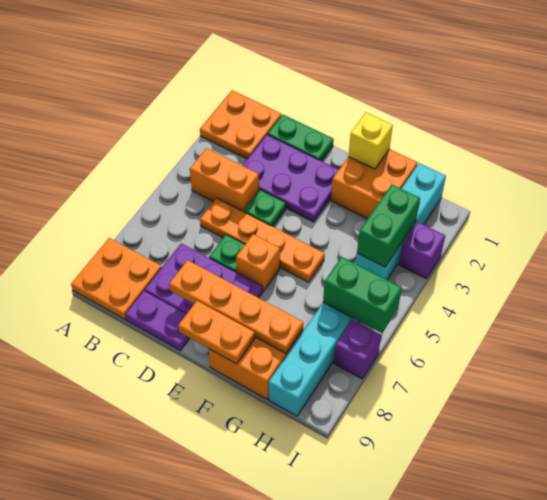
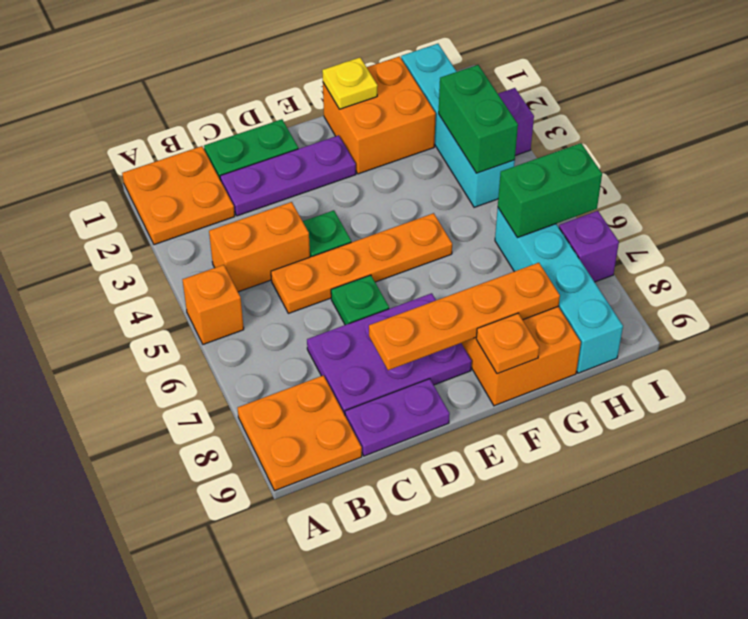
purple 2x3 plate [242,135,339,222] -> purple 1x3 plate [220,135,356,216]
orange 1x1 brick [236,234,280,291] -> orange 1x1 brick moved to [182,265,244,344]
orange 1x2 plate [178,301,255,364] -> orange 1x1 plate [476,313,539,374]
yellow 1x1 brick [349,113,393,169] -> yellow 1x1 plate [322,58,378,109]

